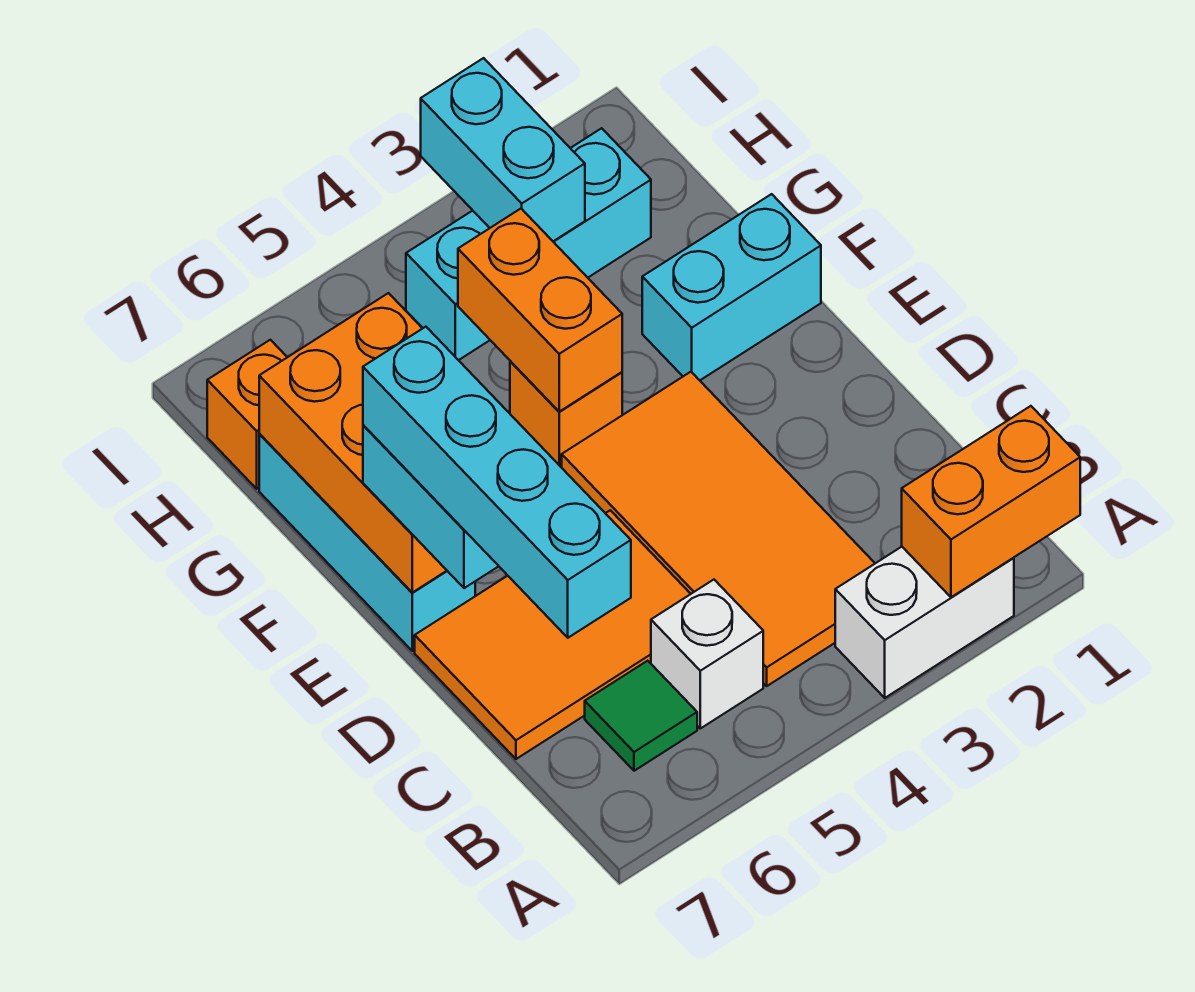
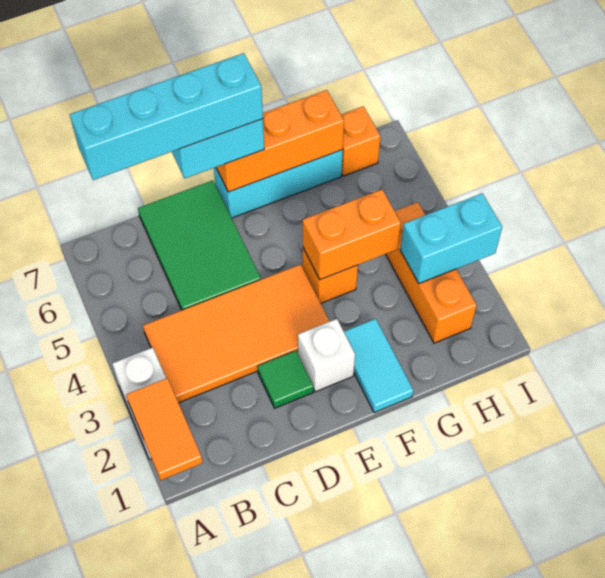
orange 1x2 brick [902,406,1080,597] -> orange 1x2 tile [126,378,203,480]
white 1x1 brick [651,580,763,728] -> white 1x1 brick moved to [298,319,355,392]
green 1x1 tile [585,661,697,771] -> green 1x1 tile moved to [257,351,313,408]
orange 2x3 tile [415,510,690,759] -> green 2x3 tile [138,180,261,310]
orange 2x3 brick [259,293,447,592] -> orange 1x3 brick [216,90,344,192]
cyan 1x2 brick [642,194,821,380] -> cyan 1x2 tile [344,319,413,413]
cyan 1x3 brick [406,128,651,360] -> orange 1x3 brick [386,202,477,343]

